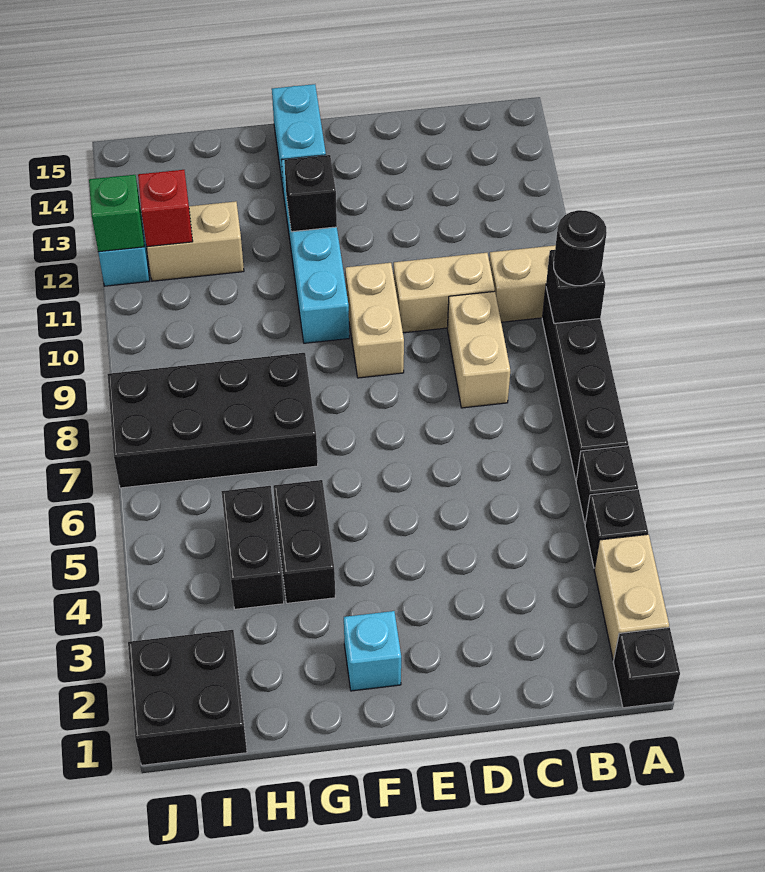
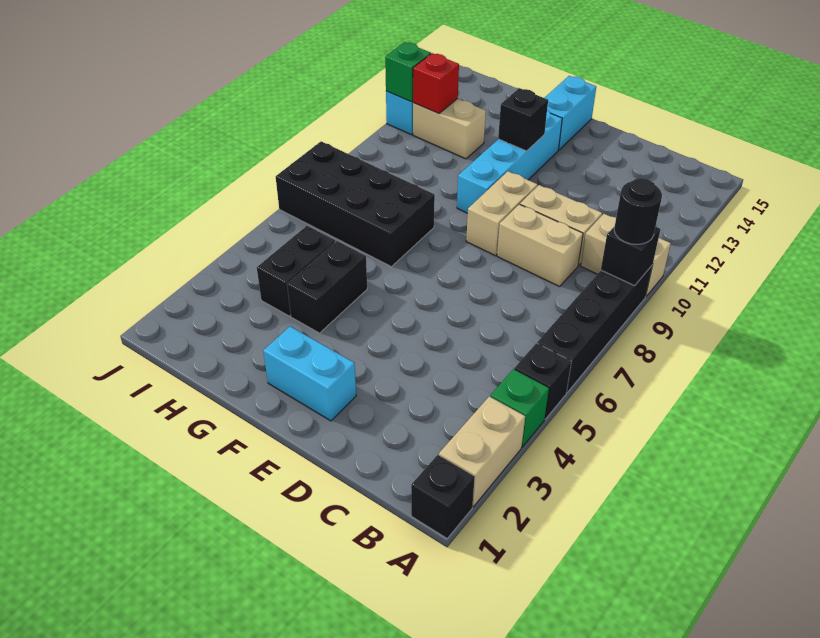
black 1x1 brick [585,489,648,568] -> green 1x1 brick [490,369,549,447]
tan 1x2 brick [447,291,510,408] -> tan 1x2 brick turned to [497,204,583,287]
cyan 1x1 brick [344,611,401,691] -> cyan 1x2 brick [263,327,356,421]
black 2x2 brick [128,630,247,765] -> none

